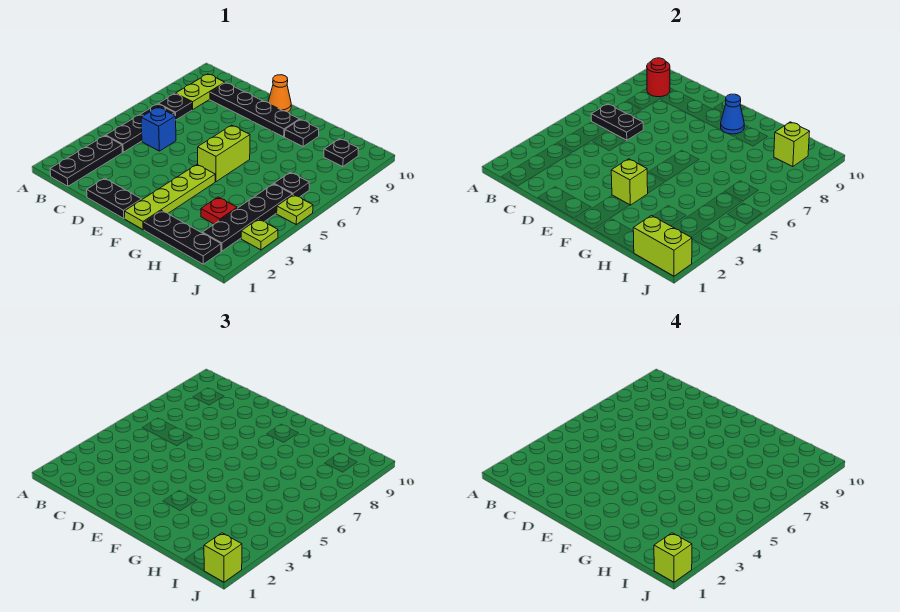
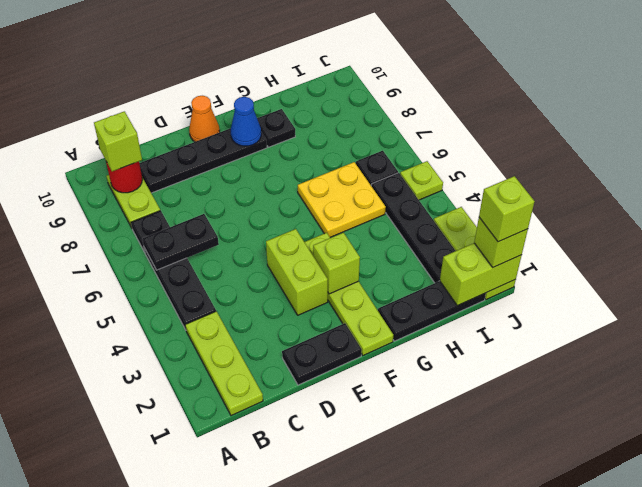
black 1x3 plate [50,136,122,186] -> lime 1x3 plate [185,311,263,416]
blue 1x1 brick [141,107,176,151] -> none
lime 1x2 brick [198,125,250,182] -> lime 1x2 brick moved to [266,229,328,315]
none -> yellow 2x2 plate [298,162,386,237]
red 1x1 plate [201,197,237,224] -> none
black 1x1 plate [324,139,359,167] -> none
lime 1x1 brick [774,122,810,167] -> lime 1x1 brick moved to [94,111,142,171]
lime 1x1 plate [241,219,278,250] -> lime 1x3 plate [434,207,516,300]

